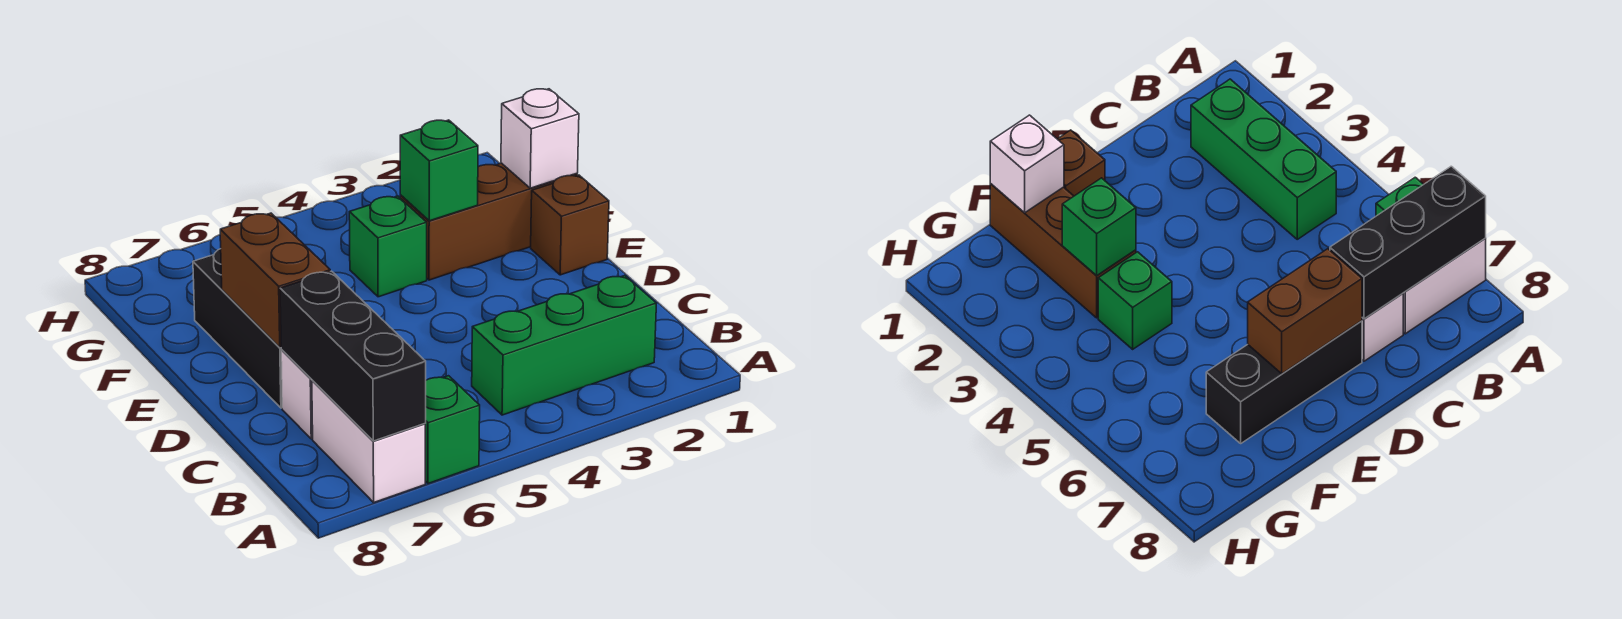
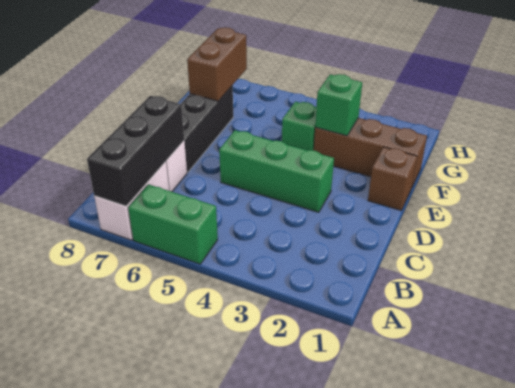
green 1x1 brick [425,376,480,483] -> green 1x2 brick [128,184,218,264]
green 1x3 brick [472,275,657,415] -> green 1x3 brick moved to [219,130,334,212]
brown 1x2 brick [220,213,330,347] -> brown 1x2 brick moved to [187,27,247,101]
white 1x1 brick [501,89,579,188] -> none

